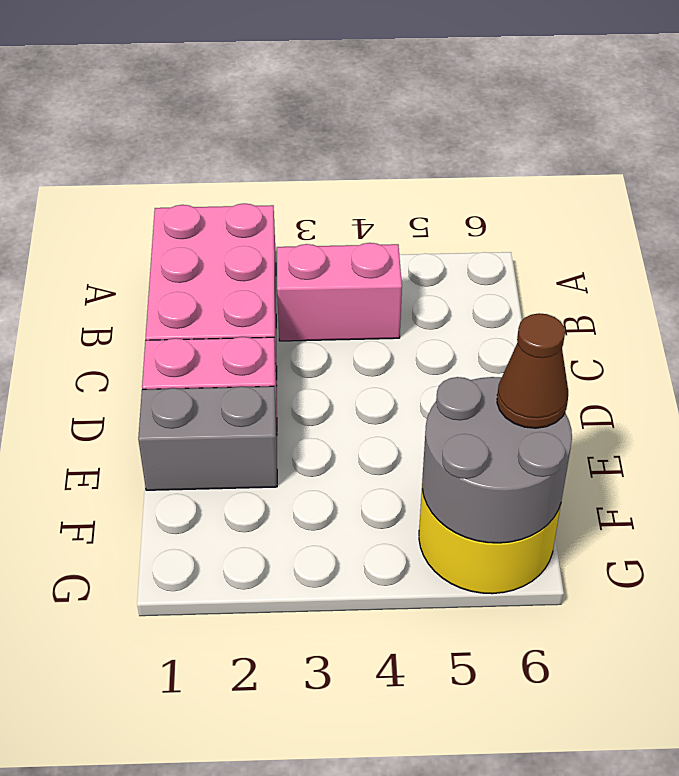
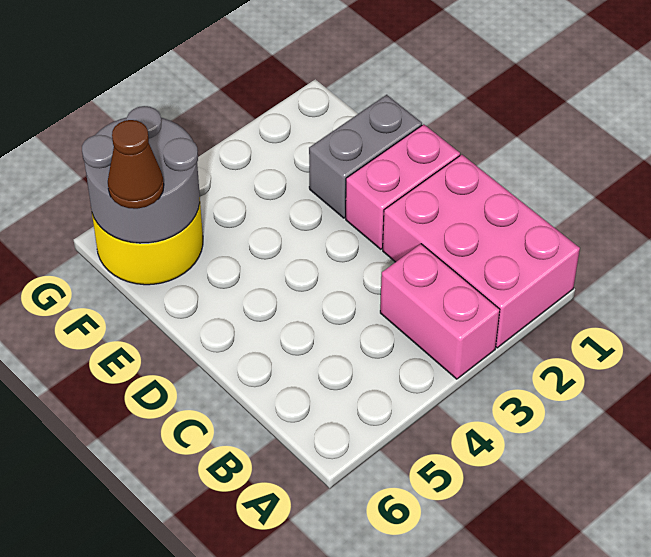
pink 1x2 brick [277,243,402,341] -> pink 1x2 brick turned to [380,244,500,379]

